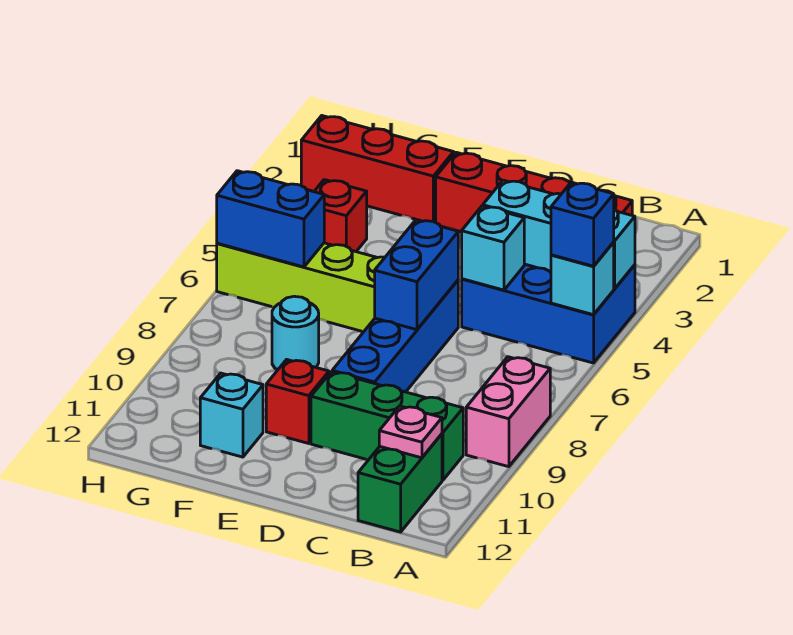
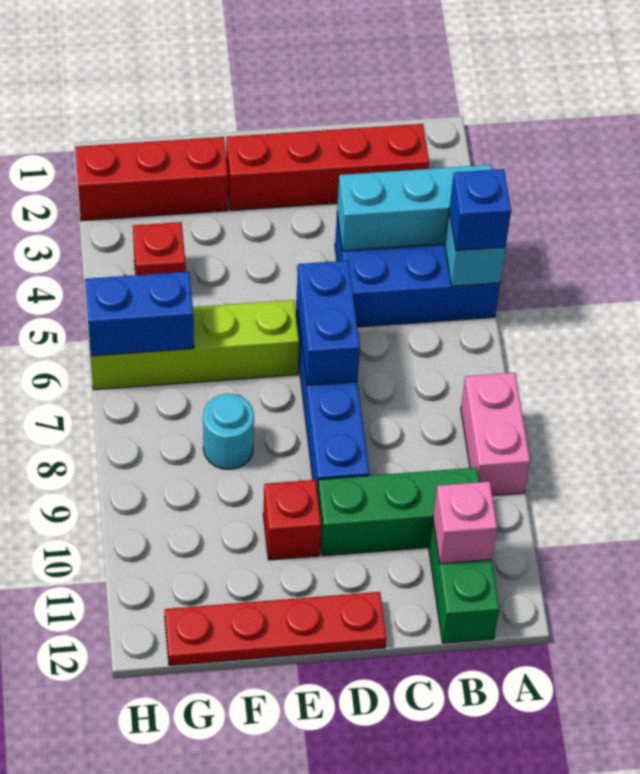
pink 1x1 plate [379,406,442,458] -> pink 1x1 brick [433,481,497,564]
cyan 1x1 brick [462,206,524,290] -> none
none -> red 1x4 plate [165,592,386,665]
cyan 1x1 brick [200,373,263,457] -> none

